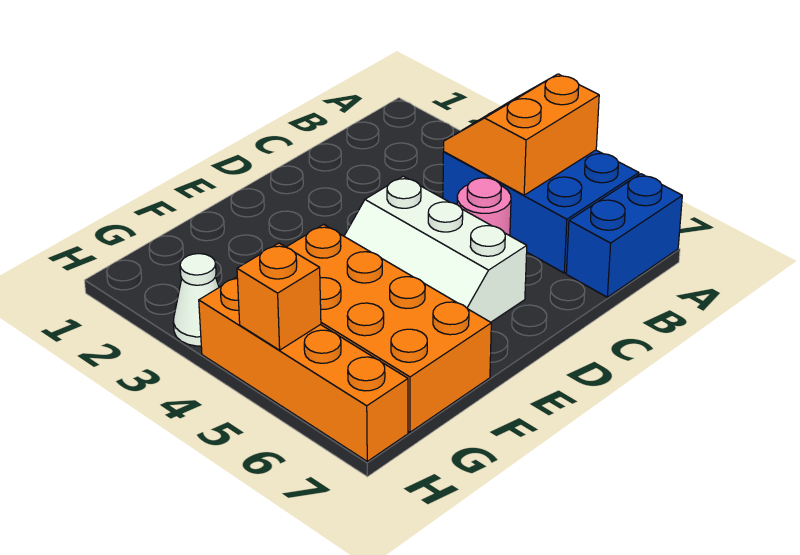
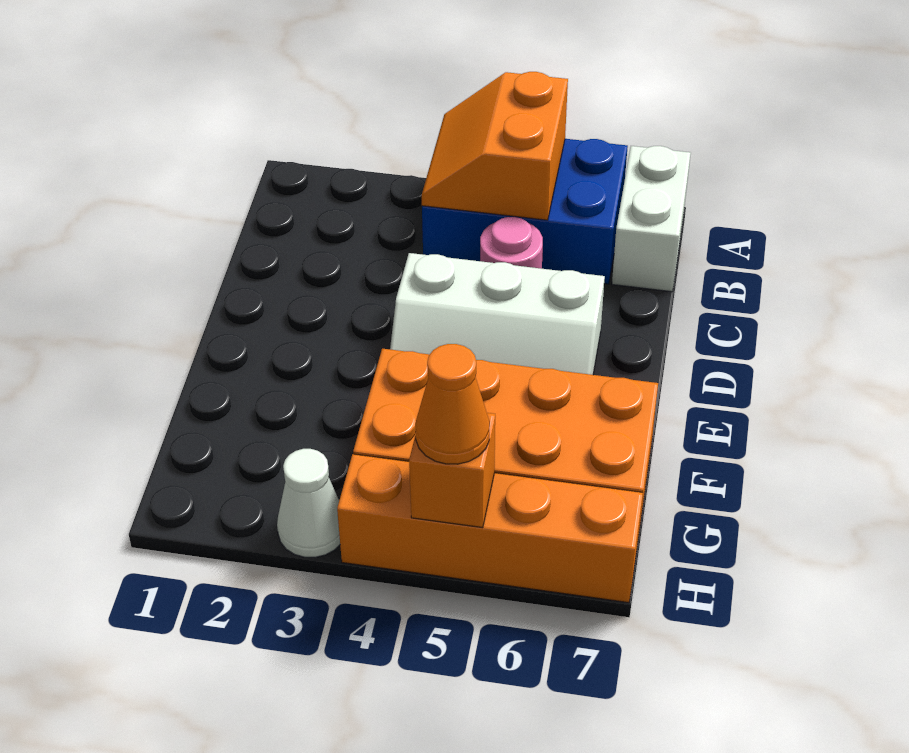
blue 1x2 brick [566,174,682,297] -> white 1x2 brick [612,146,691,292]
none -> orange 1x1 cone [416,344,490,464]

